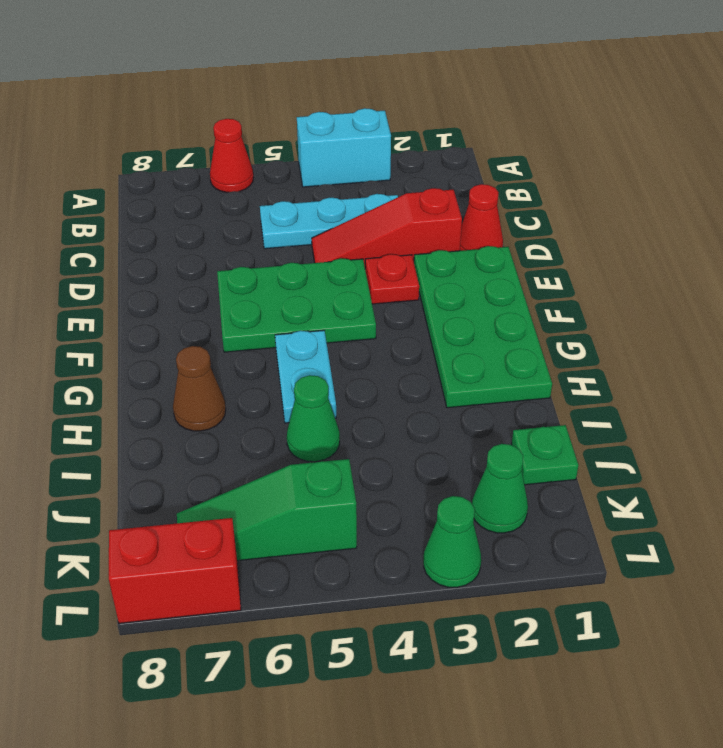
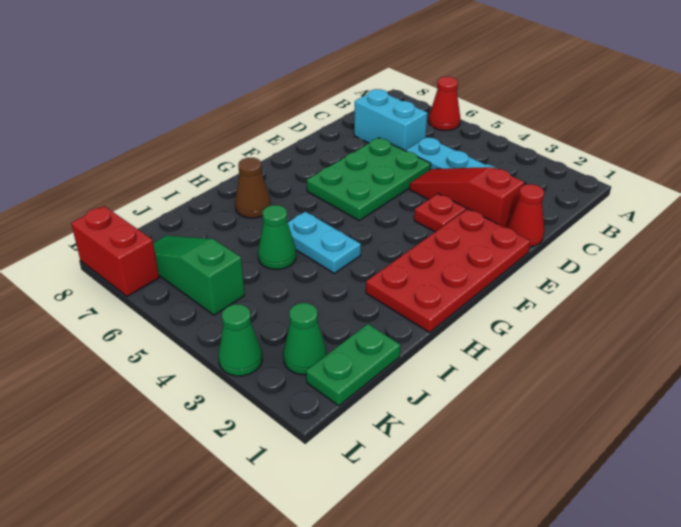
cyan 1x2 brick [297,108,391,187] -> cyan 1x2 brick moved to [354,89,427,151]
green 2x4 plate [414,246,552,408] -> red 2x4 plate [366,209,530,332]
green 2x3 plate [217,258,376,352] -> green 2x3 plate turned to [307,138,431,220]
cyan 1x2 plate [275,330,336,423] -> cyan 1x2 plate turned to [288,212,361,273]
green 1x1 plate [512,425,579,485] -> green 1x2 plate [306,324,400,406]

